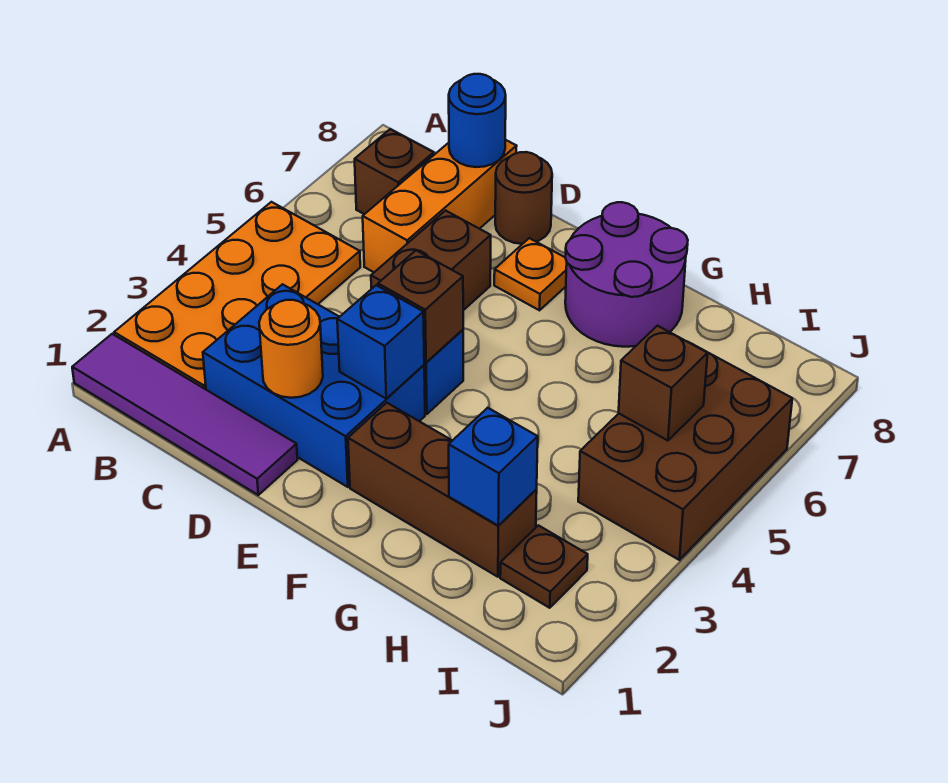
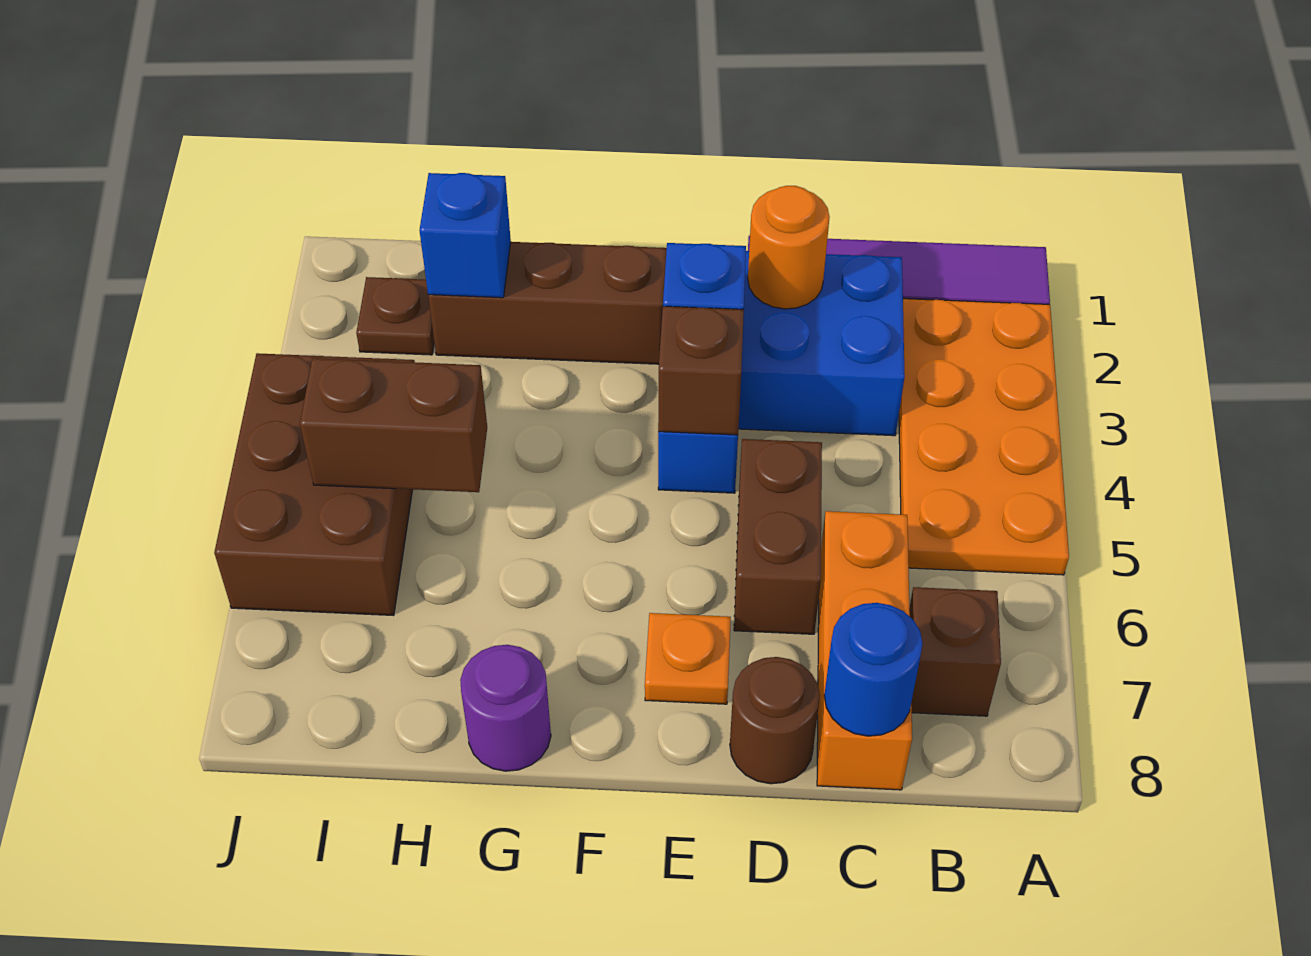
purple 2x2 round brick [565,202,688,347] -> purple 1x1 round brick [460,645,551,771]
brown 1x1 brick [619,326,708,441] -> brown 1x2 brick [300,358,487,492]

